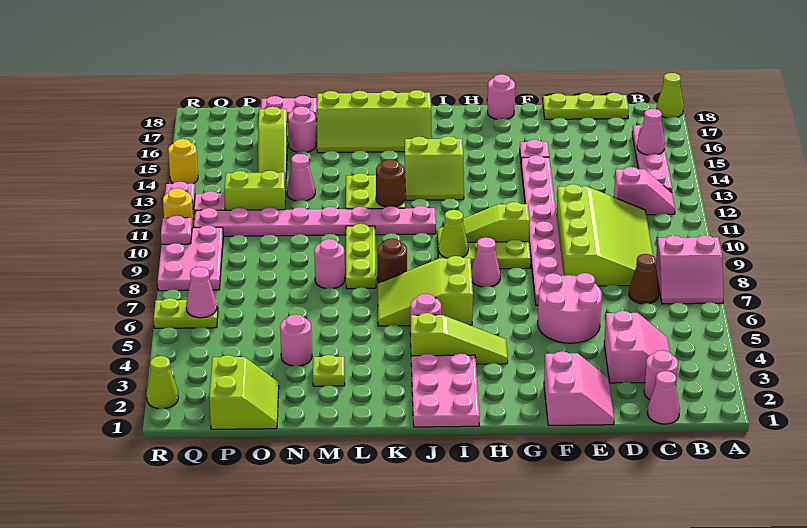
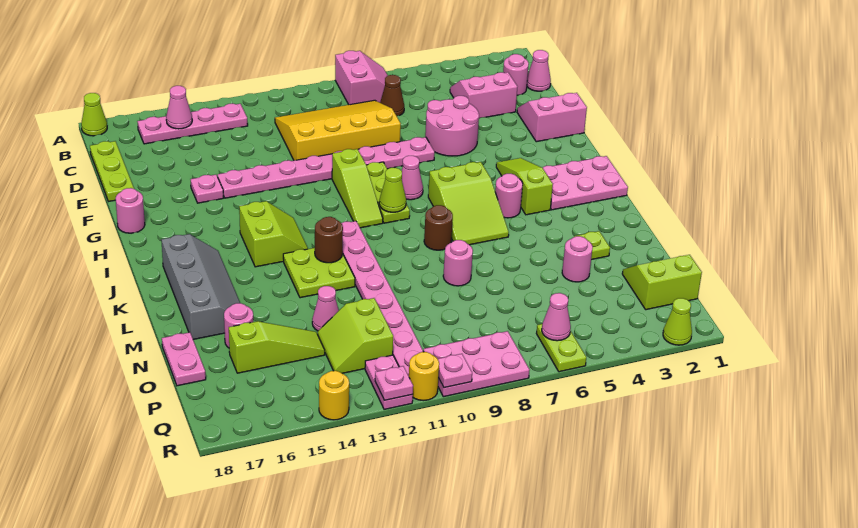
pink 1x2 slope [614,167,675,215] -> none
lime 3x4 slope [557,184,657,286] -> yellow 3x4 slope [275,100,401,161]
lime 2x4 slope [317,90,432,153] -> grey 2x4 slope [161,234,240,340]
lime 1x3 plate [346,224,376,289] -> none

